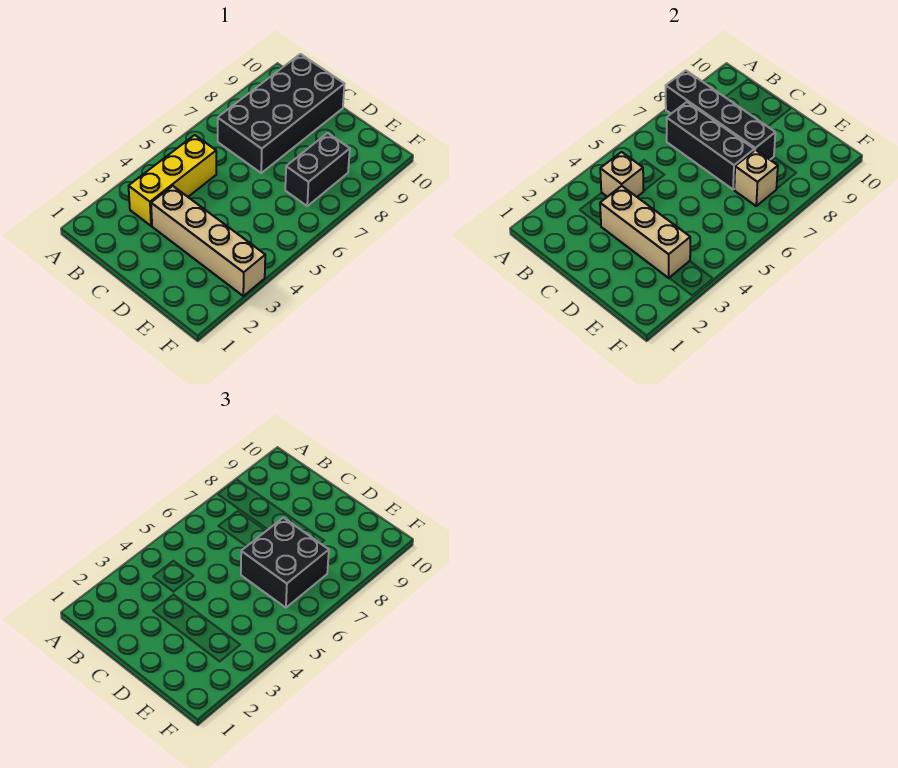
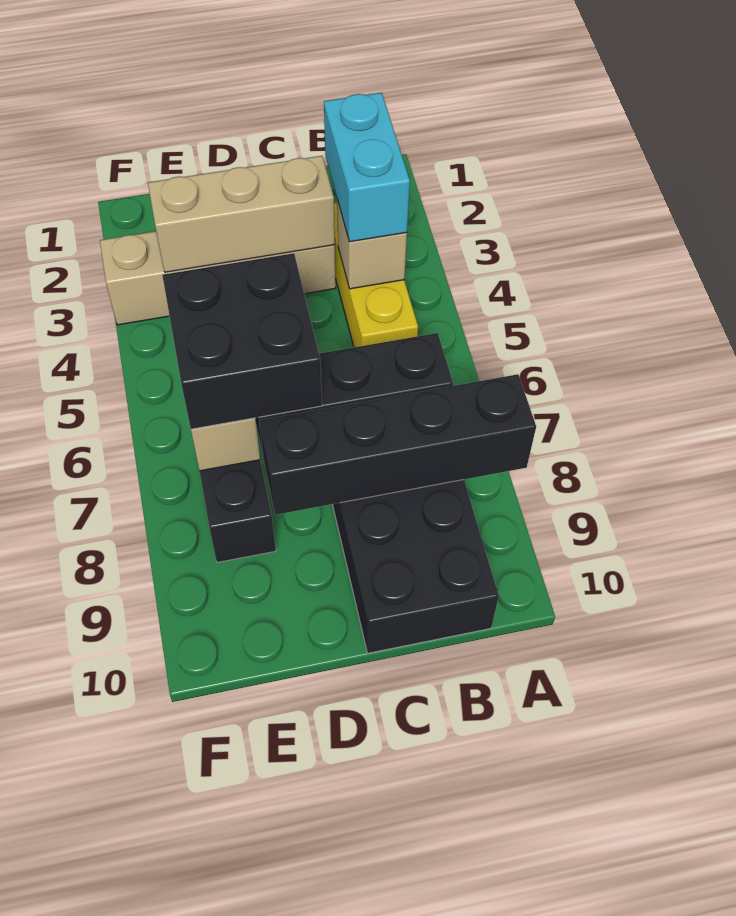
none -> cyan 1x2 brick [324,93,410,242]

